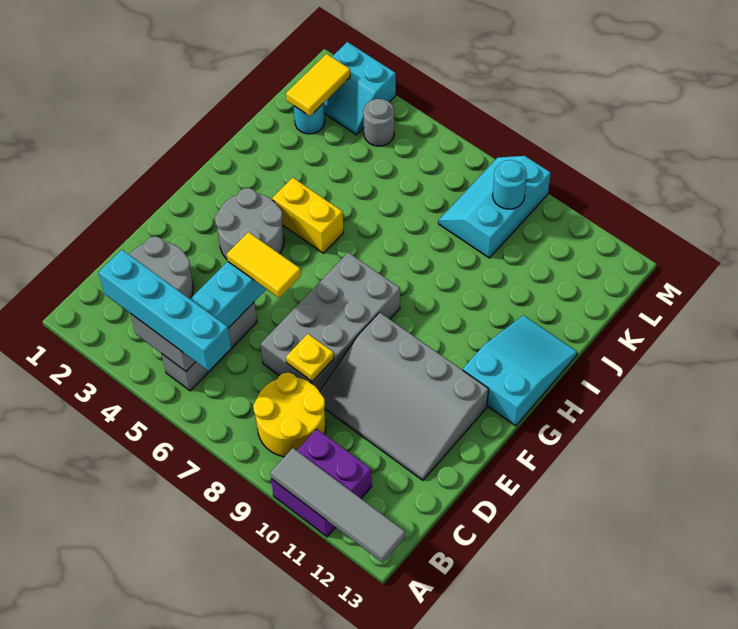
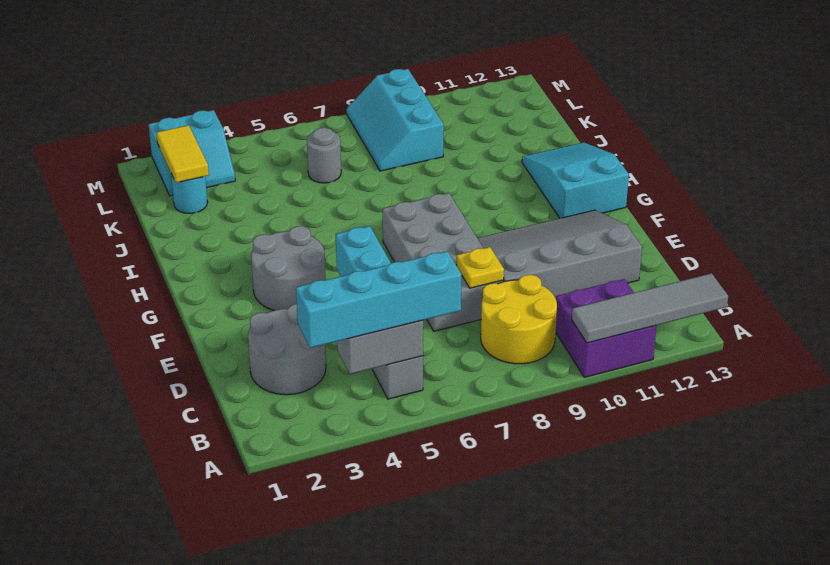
grey 3x4 slope [320,312,489,480] -> grey 3x4 slope turned to [477,210,642,299]
yellow 1x2 tile [226,232,301,298] -> none
yellow 1x2 brick [272,178,344,253] -> none
grey 1x1 round brick [363,99,394,146] -> grey 1x1 round brick moved to [307,128,341,183]
cyan 1x1 round brick [493,160,527,209] -> none

